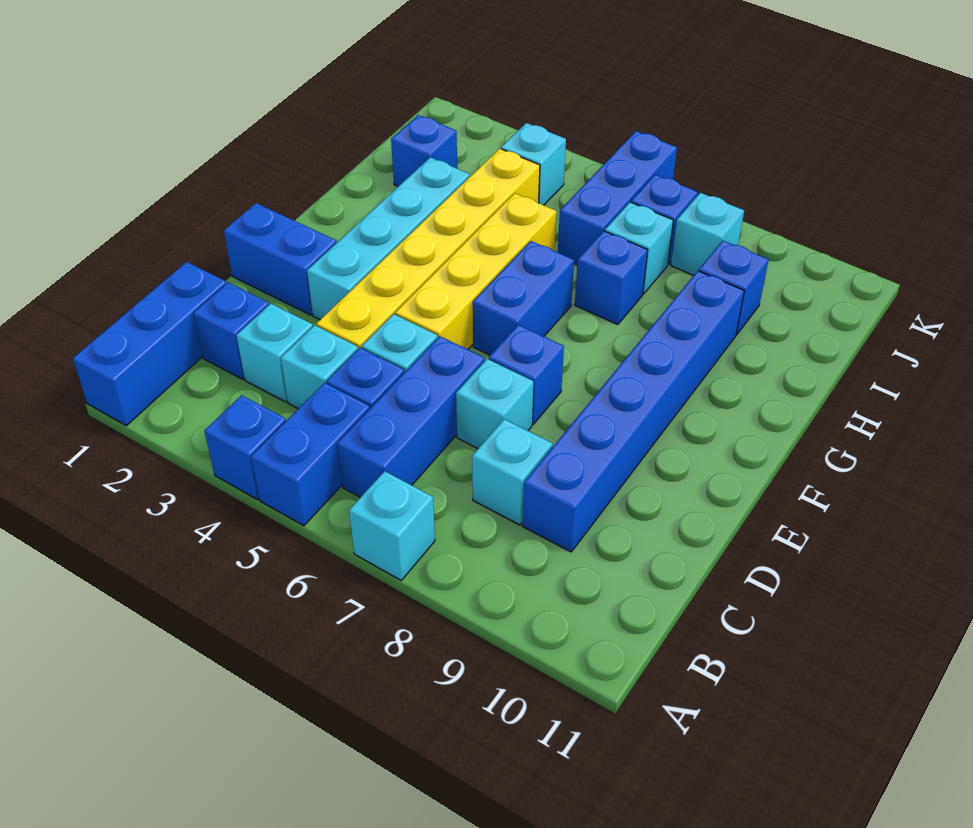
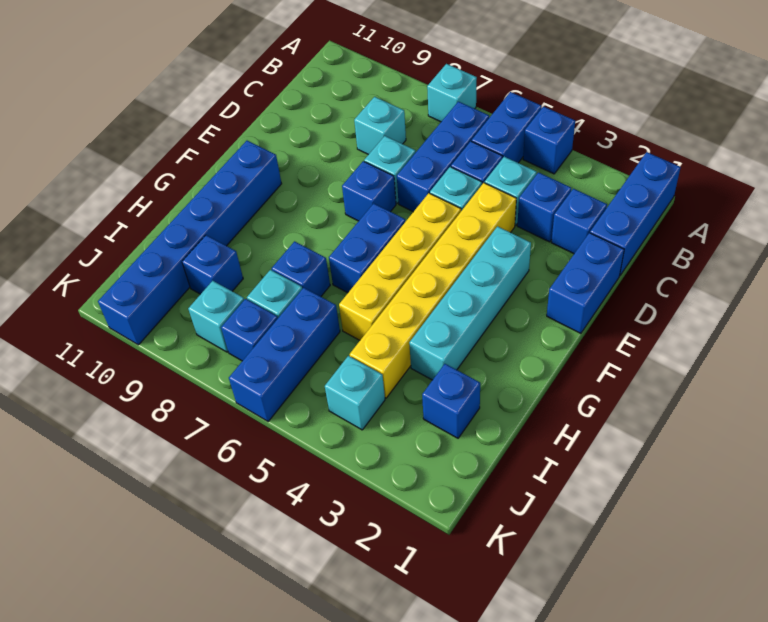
cyan 1x1 brick [236,304,313,402] -> blue 1x1 brick [517,172,571,242]
blue 1x6 brick [523,271,744,552] -> blue 1x6 brick moved to [98,141,282,345]
blue 1x2 brick [224,203,337,315] -> blue 1x2 brick turned to [547,233,624,334]

